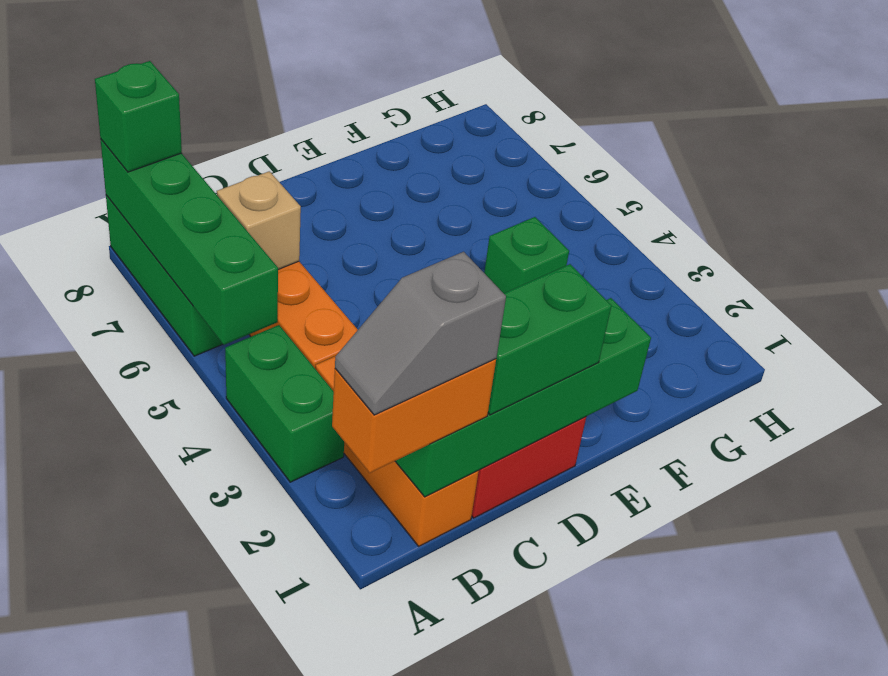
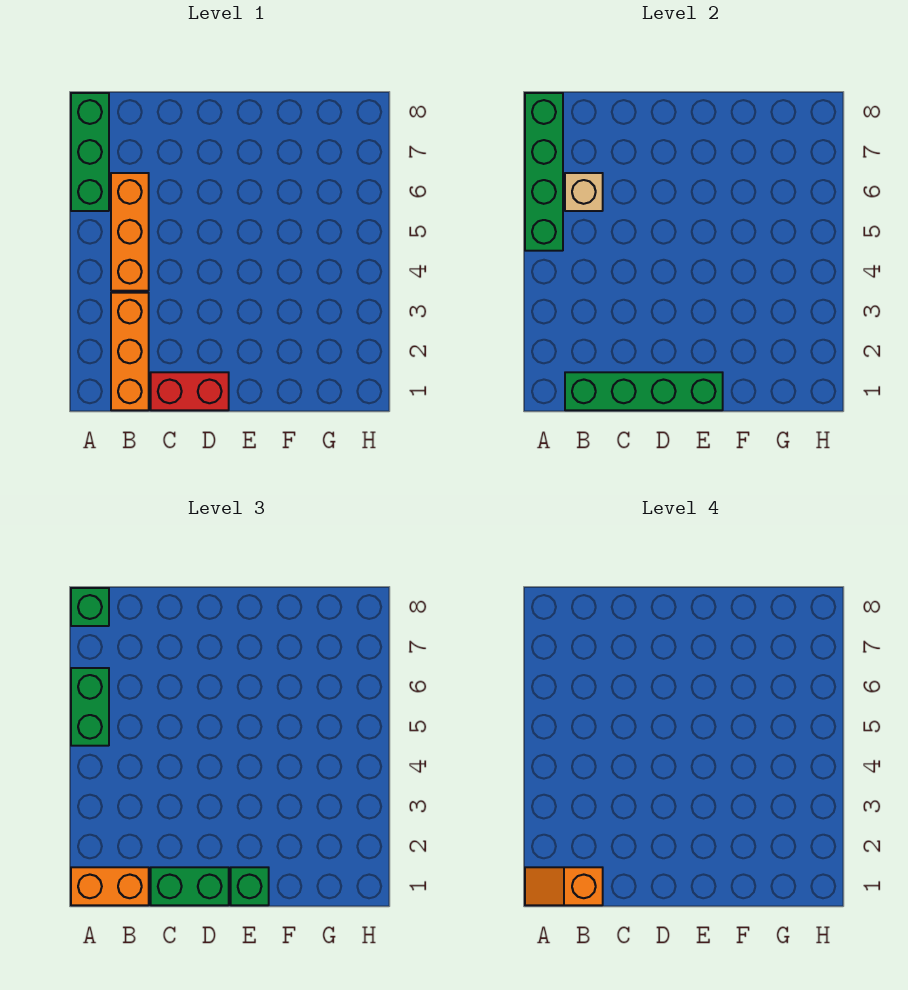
grey 1x2 slope [335,252,506,415] -> orange 1x2 slope [525,867,603,905]
green 1x2 brick [225,325,344,482] -> green 1x2 brick moved to [71,668,109,746]
green 1x1 brick [484,217,569,293] -> green 1x1 brick moved to [231,867,269,905]

